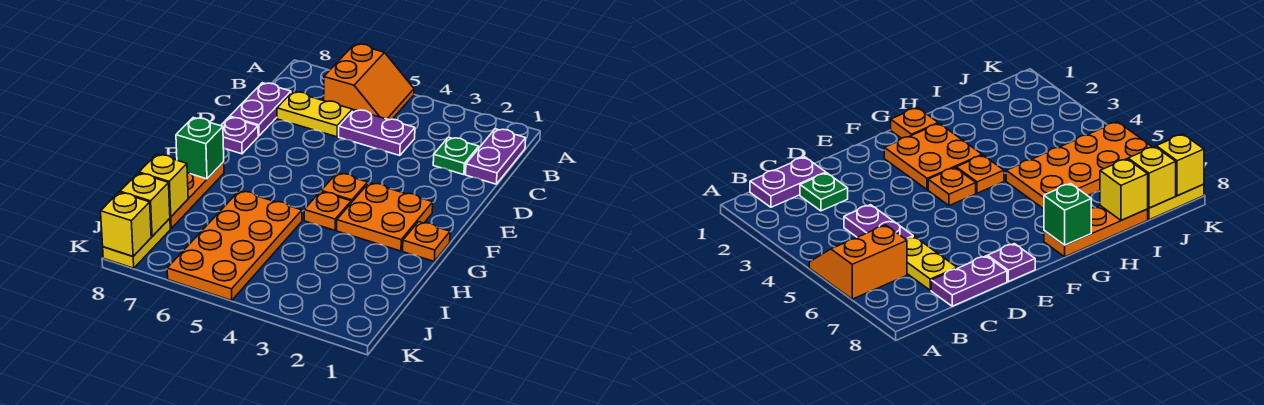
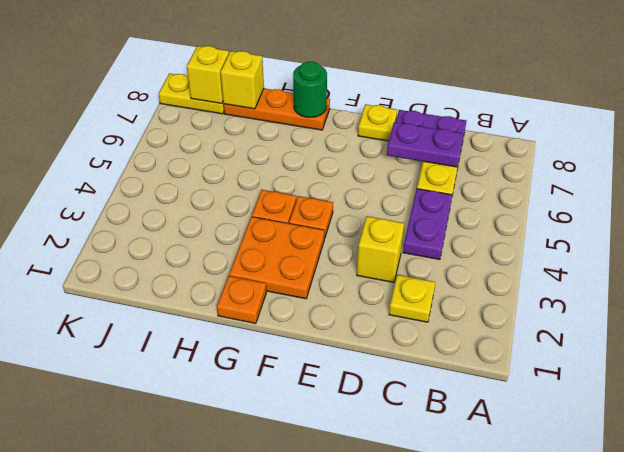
orange 2x2 slope [324,44,414,120] -> none
purple 1x2 plate [466,129,526,184] -> purple 1x2 plate moved to [387,122,464,167]
green 1x1 plate [433,137,479,175] -> yellow 1x1 plate [389,275,435,322]
purple 1x1 plate [221,117,258,154] -> yellow 1x1 plate [358,104,397,141]
green 1x1 brick [176,118,224,179] -> green 1x1 round brick [293,62,327,117]
orange 2x4 plate [167,191,302,300] -> none
yellow 1x1 brick [101,192,151,256] -> yellow 1x1 brick moved to [357,216,404,282]

